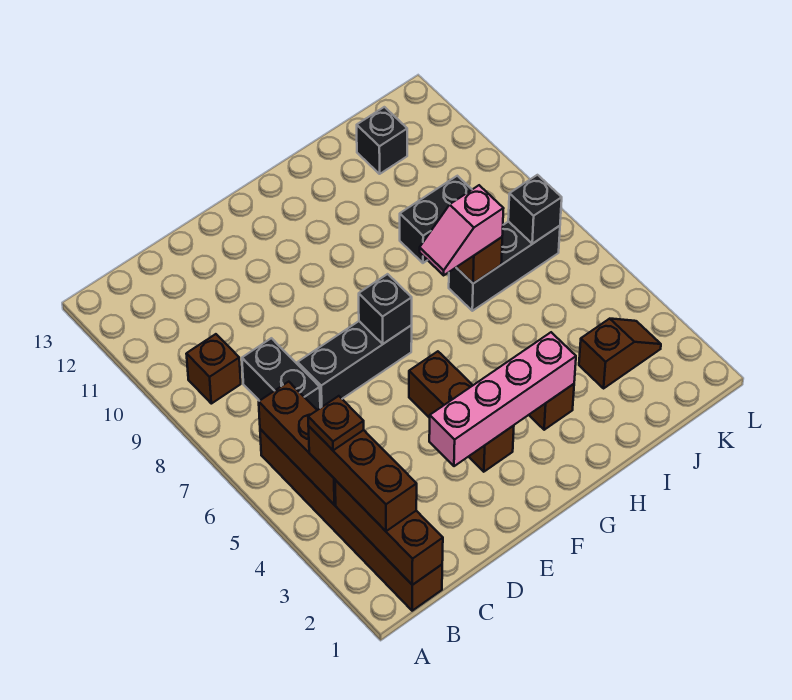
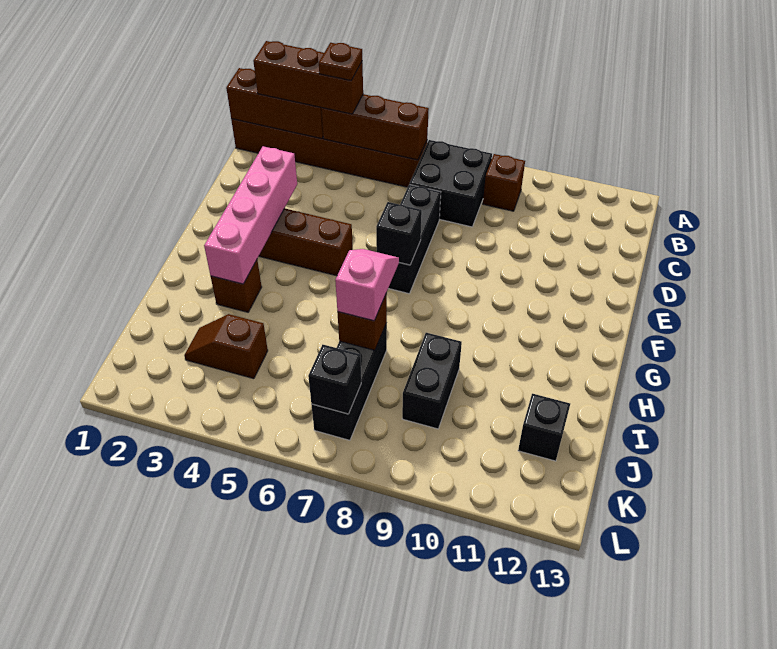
black 1x2 brick [242,338,320,410] -> black 2x2 brick [410,140,492,227]
brown 1x2 slope [579,319,661,388] -> brown 1x2 slope turned to [184,314,268,379]

